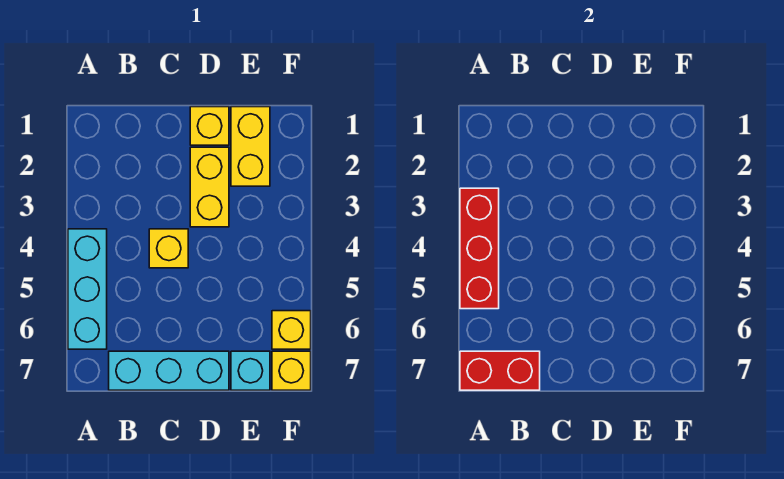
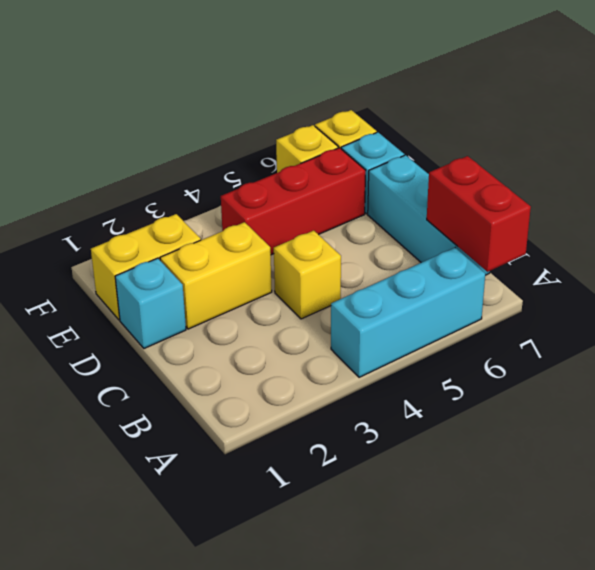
red 1x3 brick [460,188,499,309] -> red 1x3 brick moved to [221,148,366,255]
yellow 1x1 brick [190,107,229,145] -> cyan 1x1 brick [115,258,186,348]

